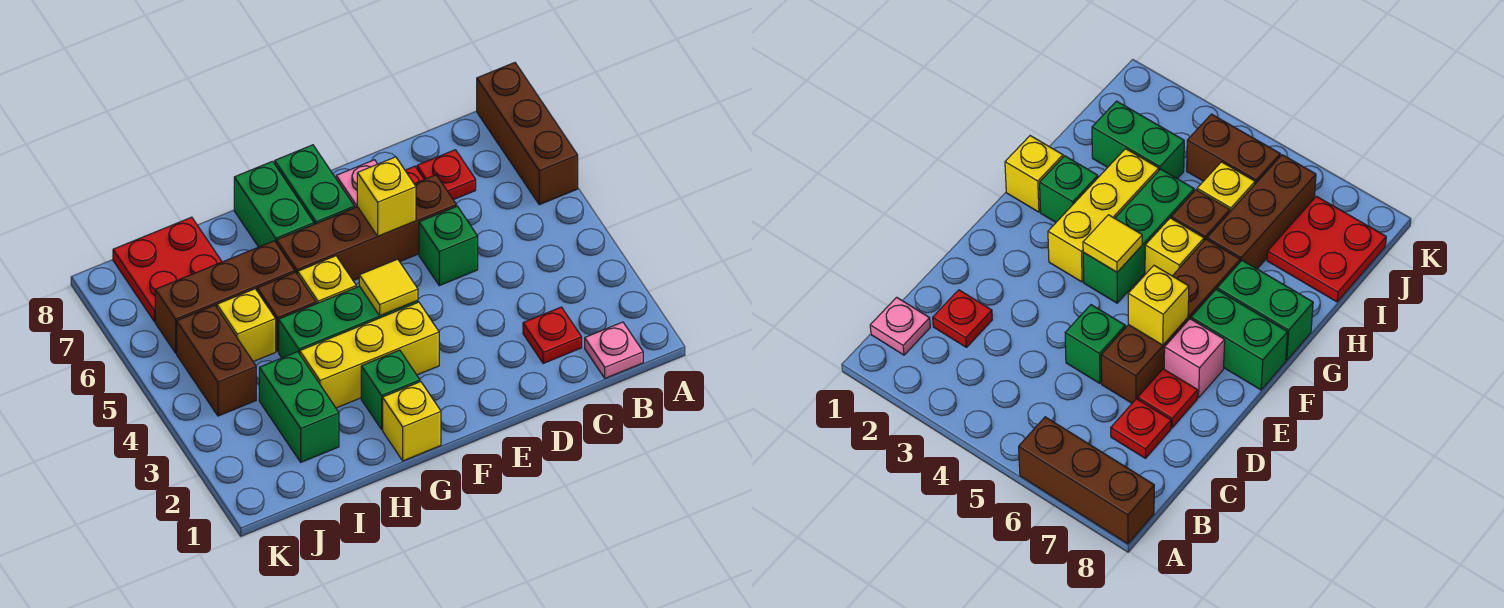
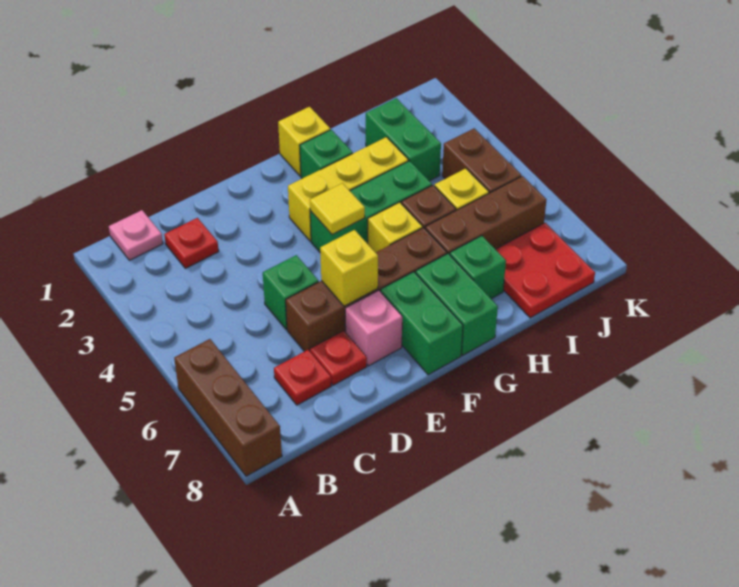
none -> green 1x1 brick [450,236,506,299]

